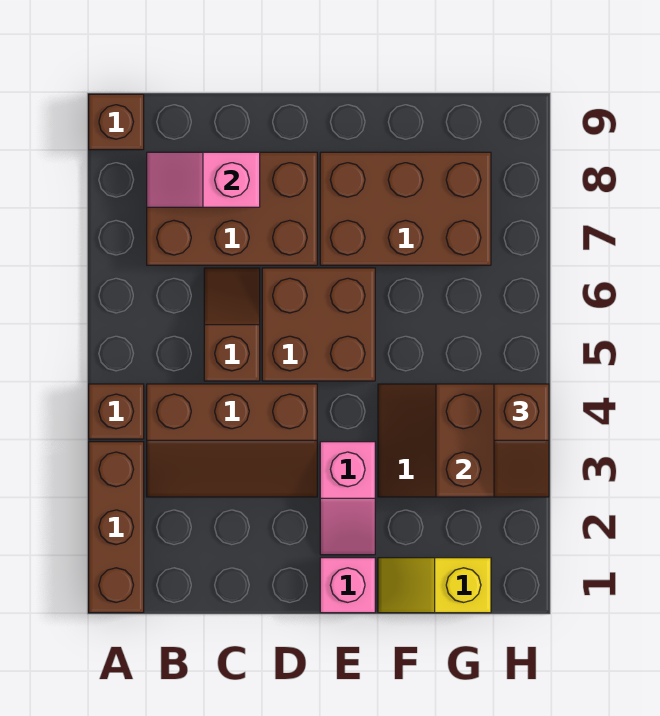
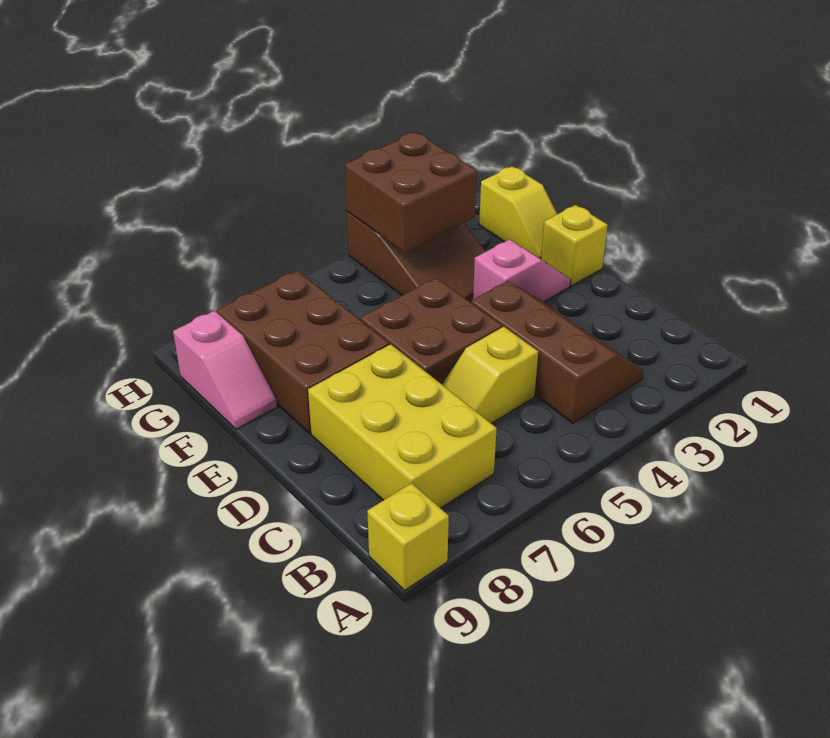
brown 1x3 brick [89,442,144,613] -> none
brown 1x1 brick [89,384,144,439] -> none
brown 1x1 brick [89,94,144,150] -> yellow 1x1 brick [367,483,449,590]
brown 2x3 brick [147,152,317,265] -> yellow 2x3 brick [308,344,497,508]
pink 1x2 slope [147,152,260,207] -> pink 1x2 slope moved to [173,311,277,429]
brown 1x2 slope [204,268,260,381] -> yellow 1x2 slope [442,327,538,424]
pink 1x1 brick [320,558,375,613] -> yellow 1x1 brick [541,205,608,286]
brown 1x2 slope [494,384,549,497] -> none

